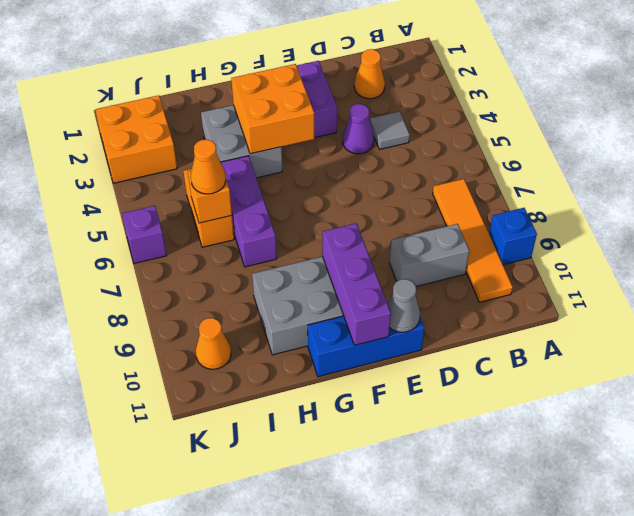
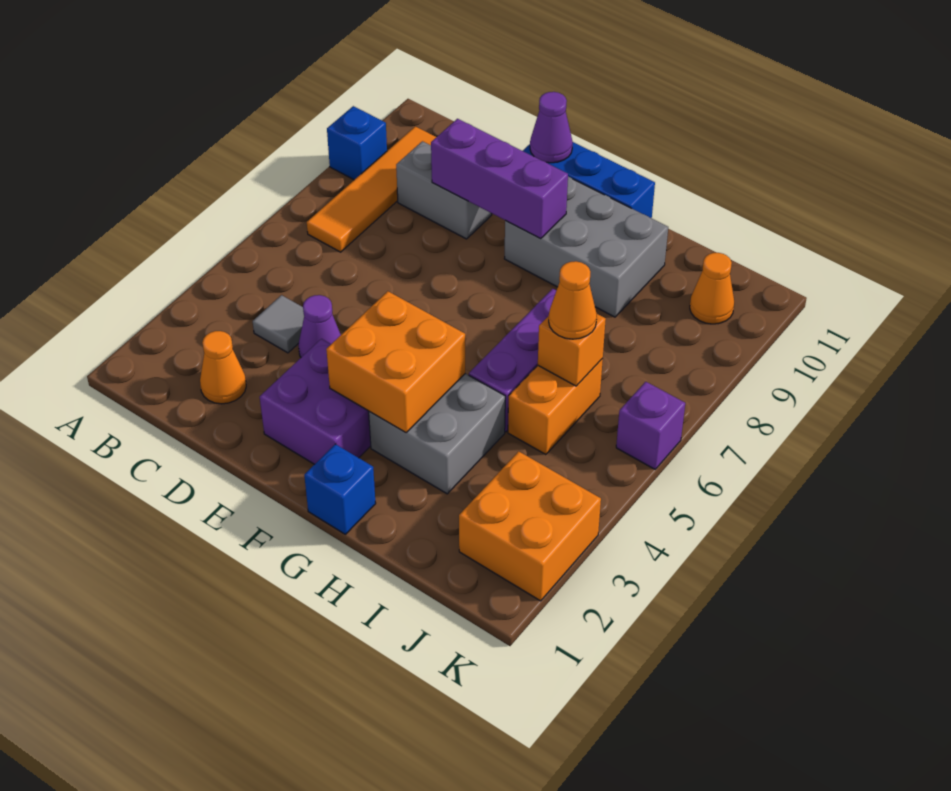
grey 1x1 cone [387,279,420,332] -> purple 1x1 cone [530,92,573,163]
purple 1x3 brick [322,223,391,345] -> purple 1x3 brick turned to [431,119,568,239]
none -> blue 1x1 brick [304,444,376,534]

